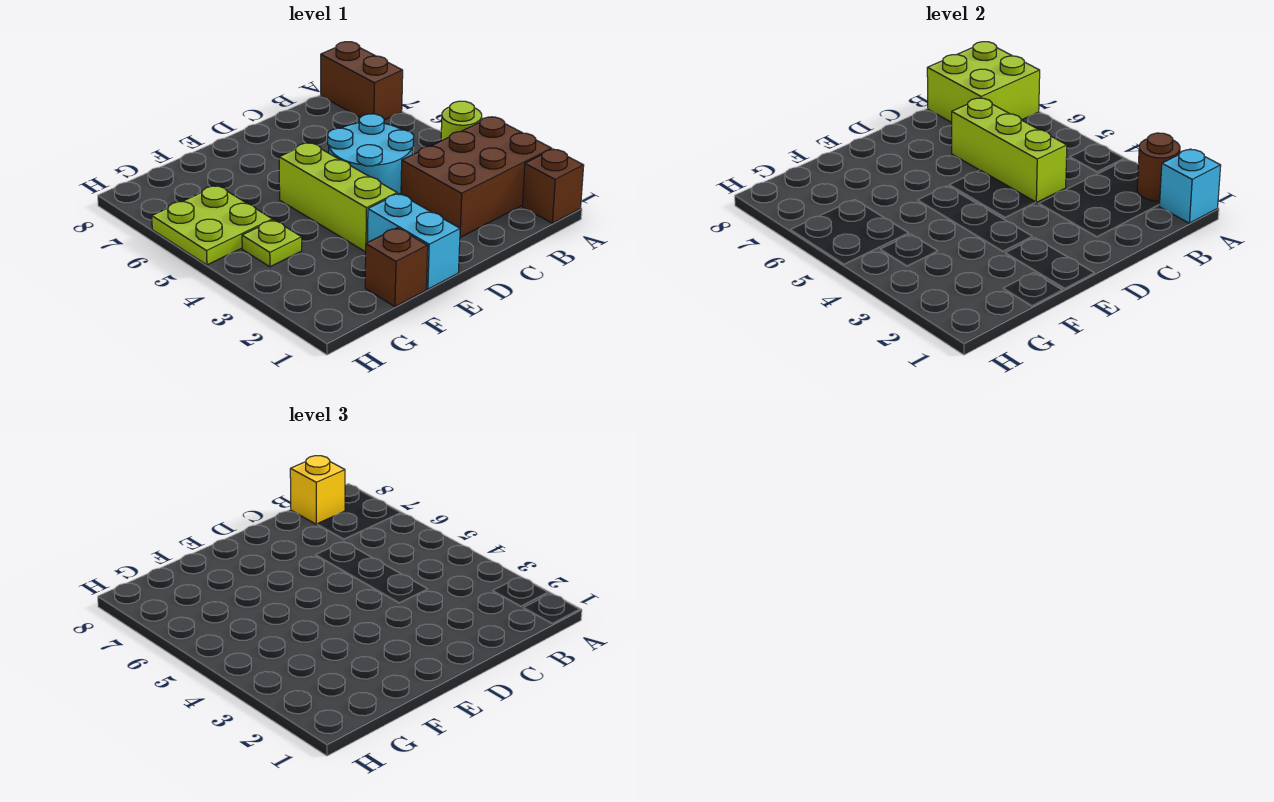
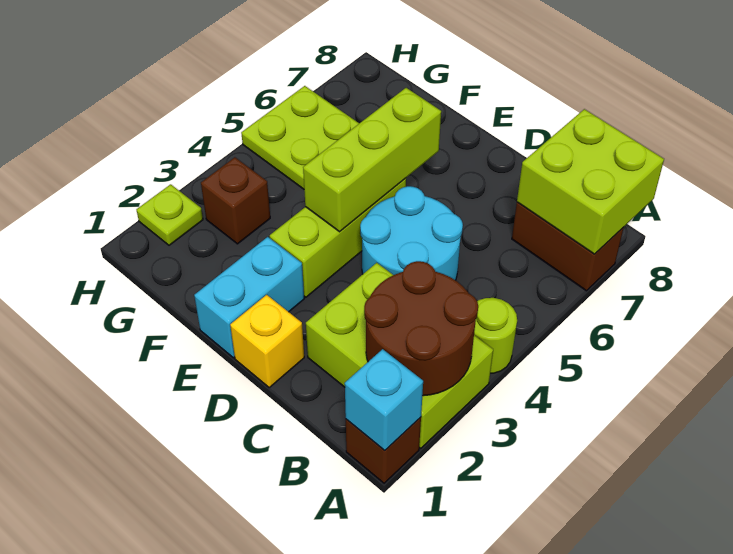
brown 2x3 brick [401,117,552,237] -> lime 2x3 brick [306,263,493,448]
brown 1x1 round brick [1137,133,1180,201] -> brown 2x2 round brick [364,261,478,396]
brown 1x2 brick [321,42,403,120] -> brown 1x2 brick turned to [512,202,624,291]
yellow 1x1 brick [290,456,345,524] -> yellow 1x1 brick moved to [230,295,304,387]
lime 1x3 brick [952,98,1067,203] -> lime 1x3 brick moved to [303,88,441,232]
brown 1x1 brick [365,228,428,307] -> brown 1x1 brick moved to [201,157,270,244]
lime 1x1 plate [242,220,302,267] -> lime 1x1 plate moved to [136,184,203,245]

